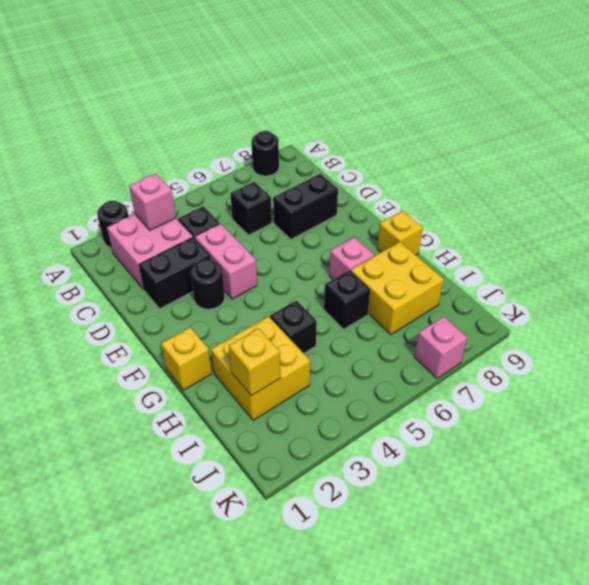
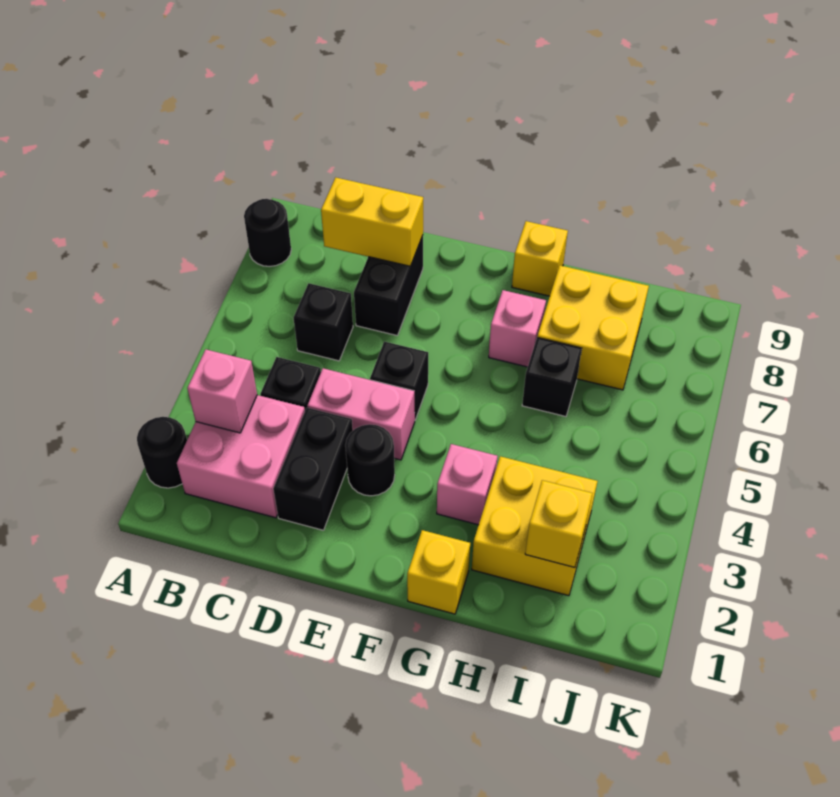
none -> yellow 1x2 brick [321,177,423,266]
black 1x1 brick [270,301,317,353] -> black 1x1 brick moved to [370,342,428,420]
pink 1x1 brick [415,317,467,379] -> pink 1x1 brick moved to [437,444,498,525]

